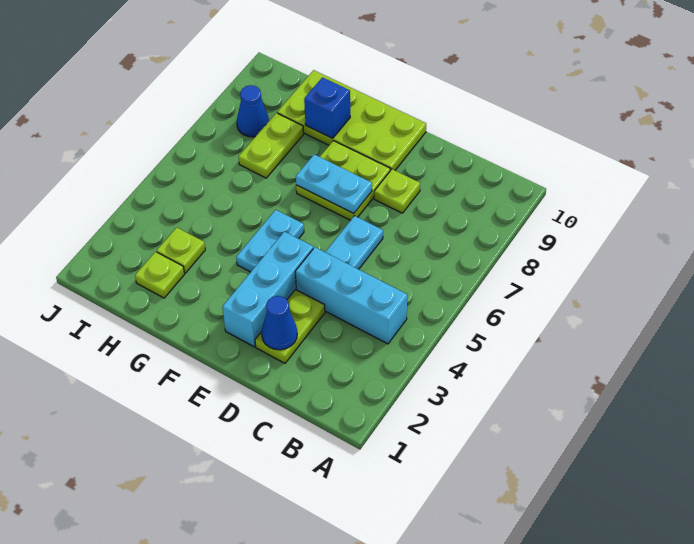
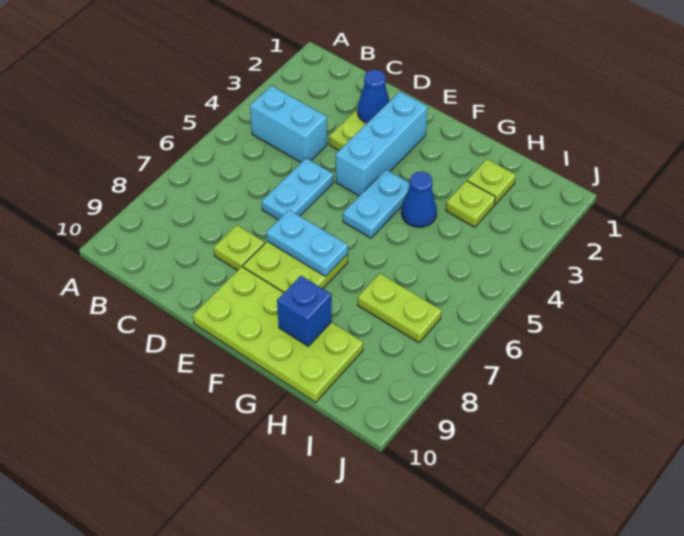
cyan 1x3 brick [295,247,407,344] -> cyan 1x2 brick [250,86,327,162]
lime 1x2 plate [239,113,304,178] -> lime 1x2 plate turned to [358,274,441,343]
blue 1x1 cone [237,85,269,137] -> blue 1x1 cone moved to [401,172,437,227]

